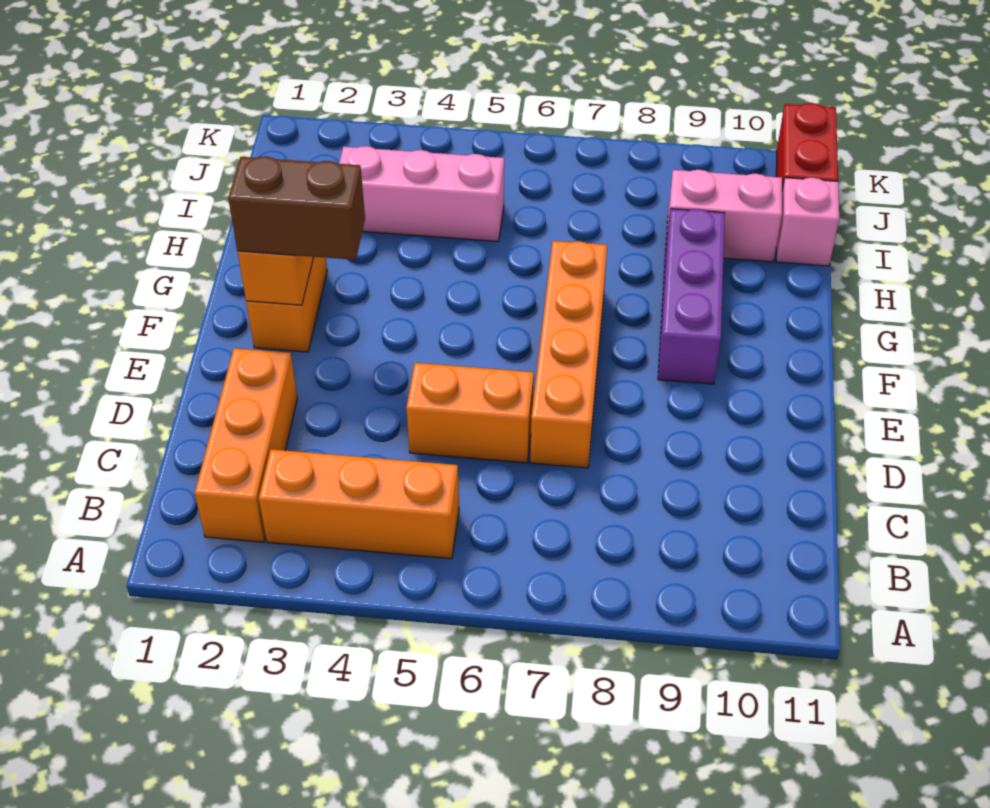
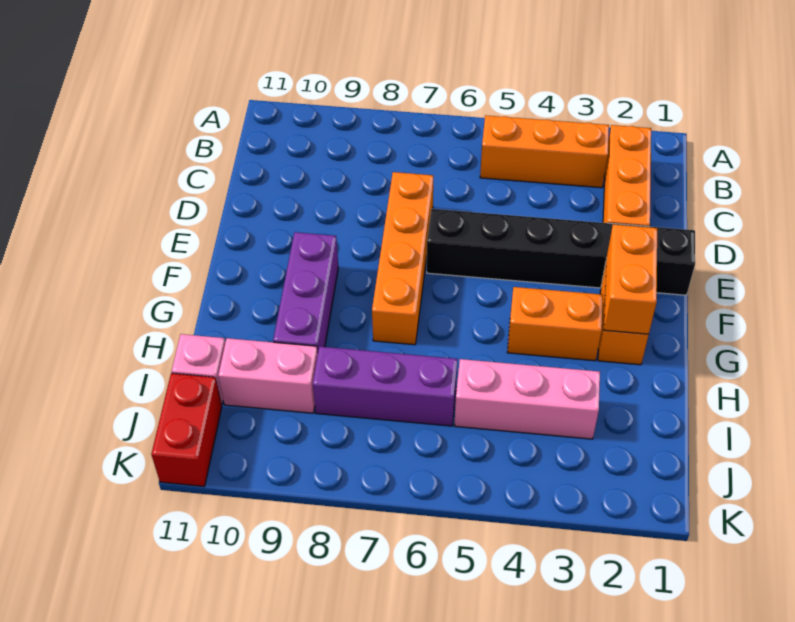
orange 1x2 brick [406,363,534,463] -> orange 1x2 brick moved to [507,287,603,361]
none -> black 1x6 brick [427,209,695,295]
brown 1x2 brick [228,156,365,260] -> none
none -> purple 1x3 brick [313,347,457,426]

